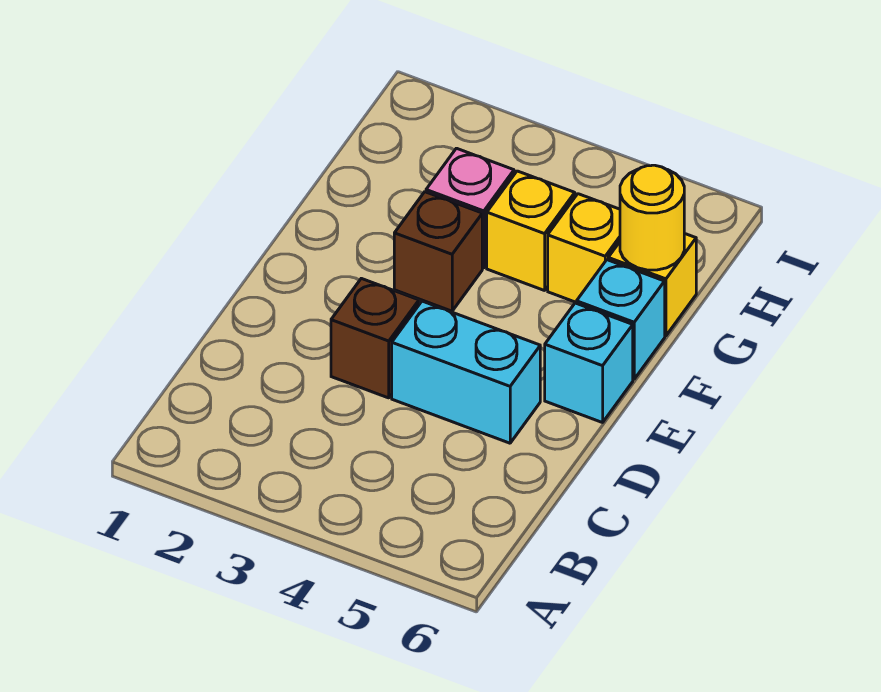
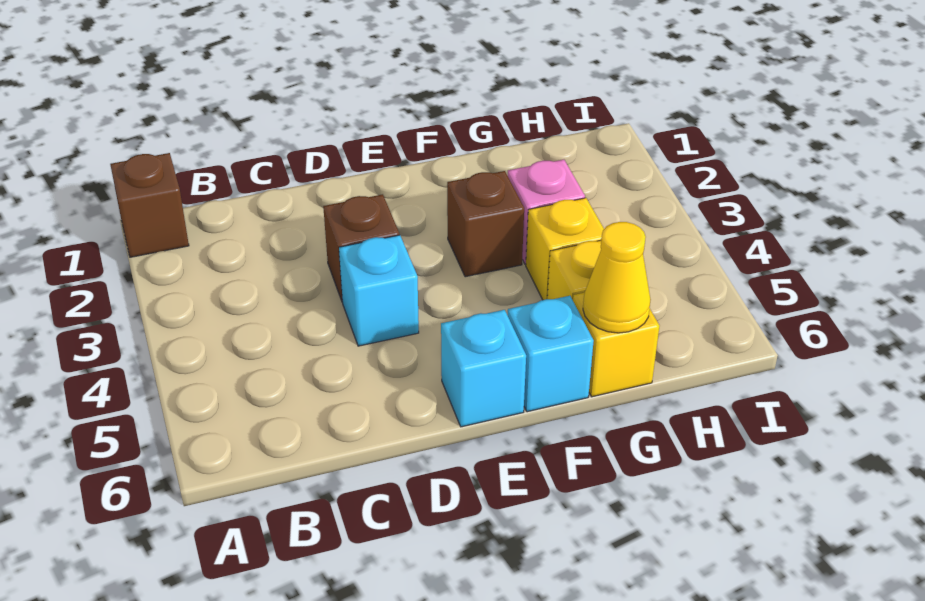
none -> brown 1x1 brick [110,153,189,257]
cyan 1x2 brick [392,301,540,443] -> cyan 1x1 brick [339,235,419,346]
yellow 1x1 round brick [620,165,684,270] -> yellow 1x1 cone [583,222,651,333]

